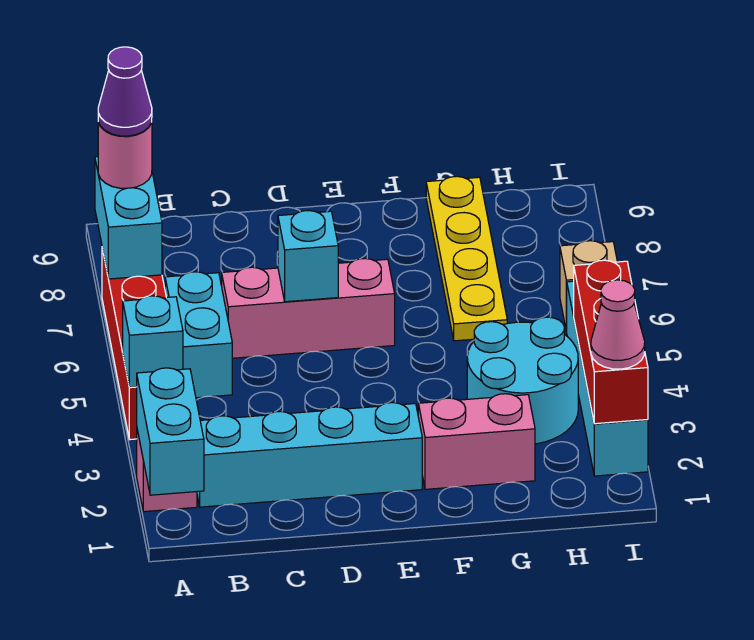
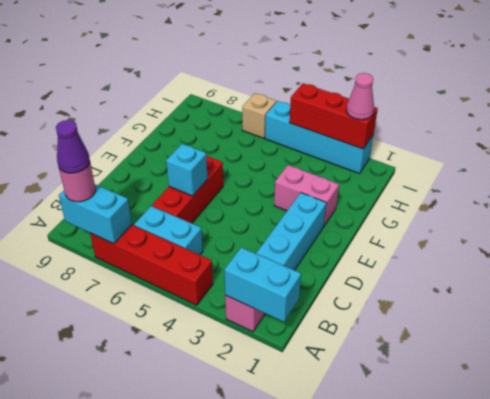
cyan 1x1 brick [123,296,183,387] -> none
pink 1x3 brick [222,258,395,358] -> red 1x3 brick [152,156,223,223]
pink 1x2 brick [418,394,535,489] -> pink 1x2 brick turned to [274,165,339,226]
cyan 2x2 round brick [467,317,578,444] -> none
yellow 1x4 plate [426,176,507,341] -> none

